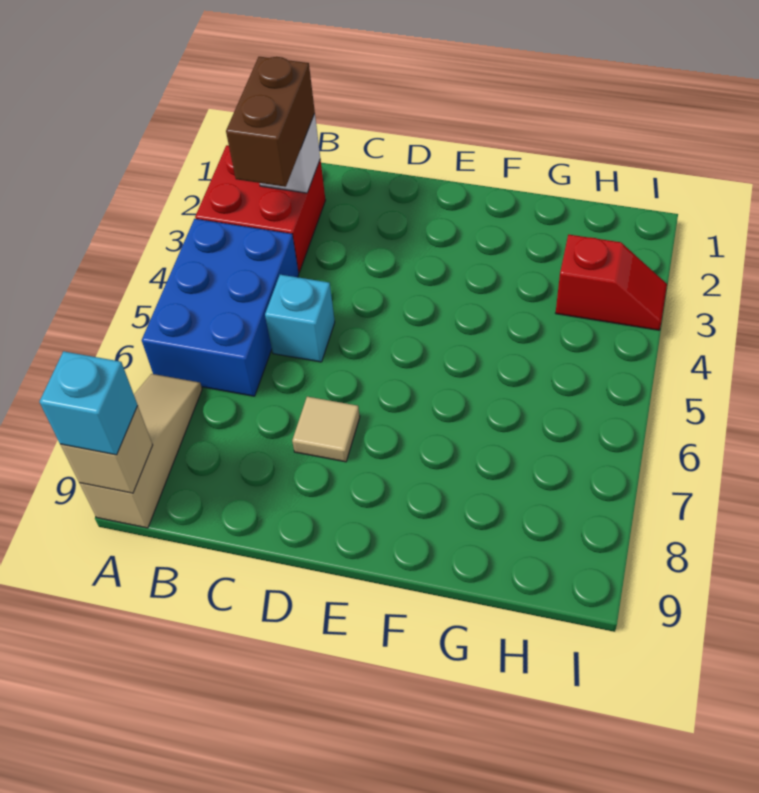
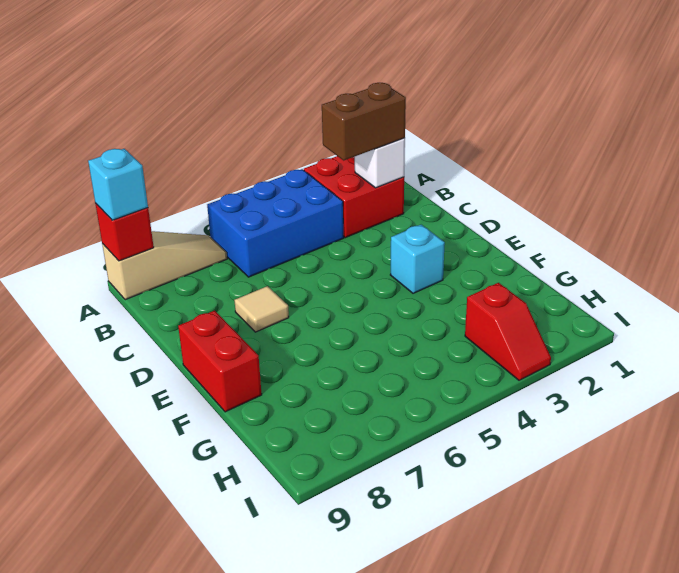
tan 1x1 brick [60,406,153,493] -> red 1x1 brick [95,203,154,261]
cyan 1x1 brick [265,275,335,362] -> cyan 1x1 brick moved to [390,225,445,293]
none -> red 1x2 brick [178,311,262,412]

